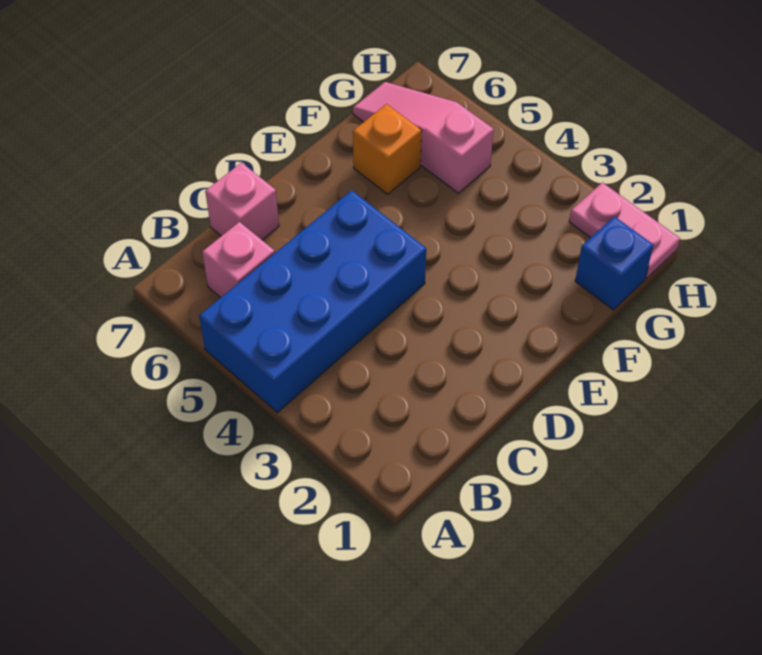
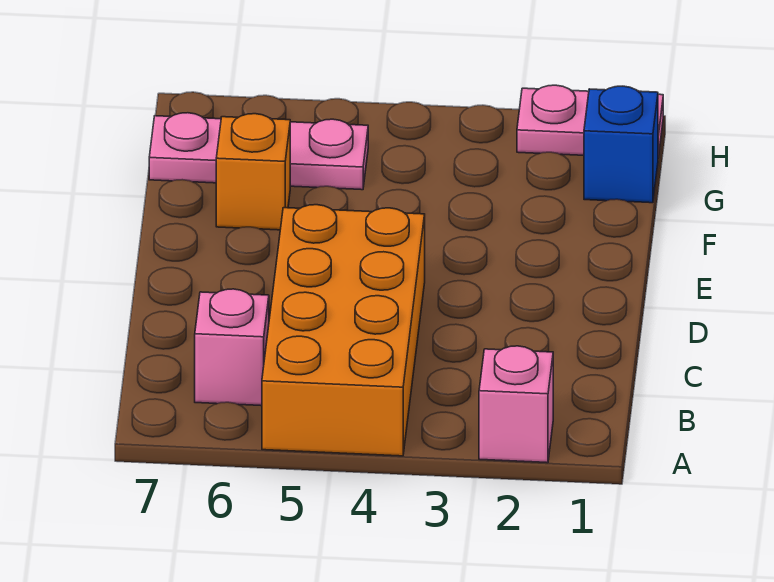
blue 2x4 brick [199,190,426,412] -> orange 2x4 brick [262,205,425,456]
pink 1x1 brick [205,163,279,240] -> pink 1x1 brick moved to [479,346,553,463]
pink 1x3 slope [353,82,494,193] -> pink 1x3 plate [149,113,368,190]

